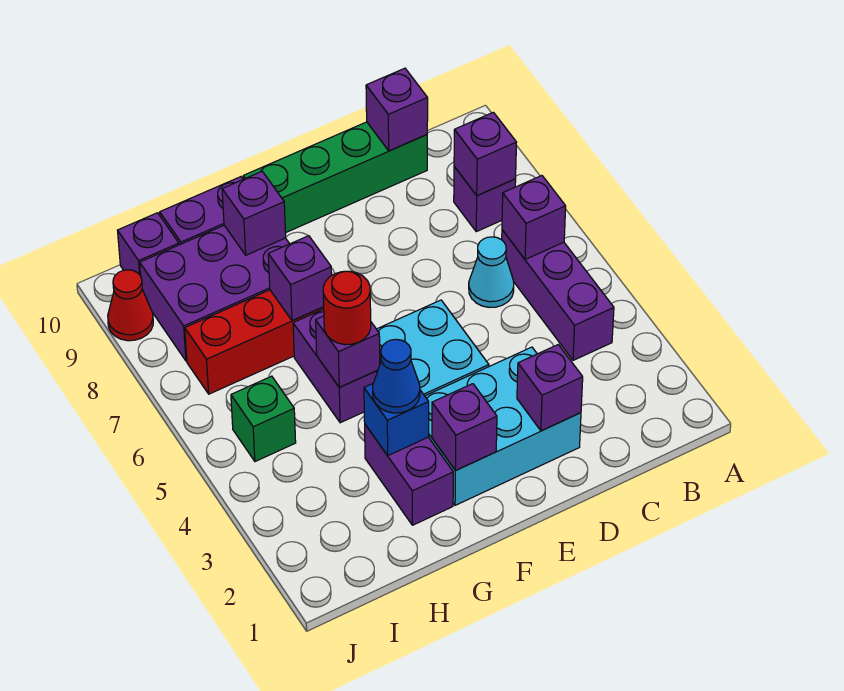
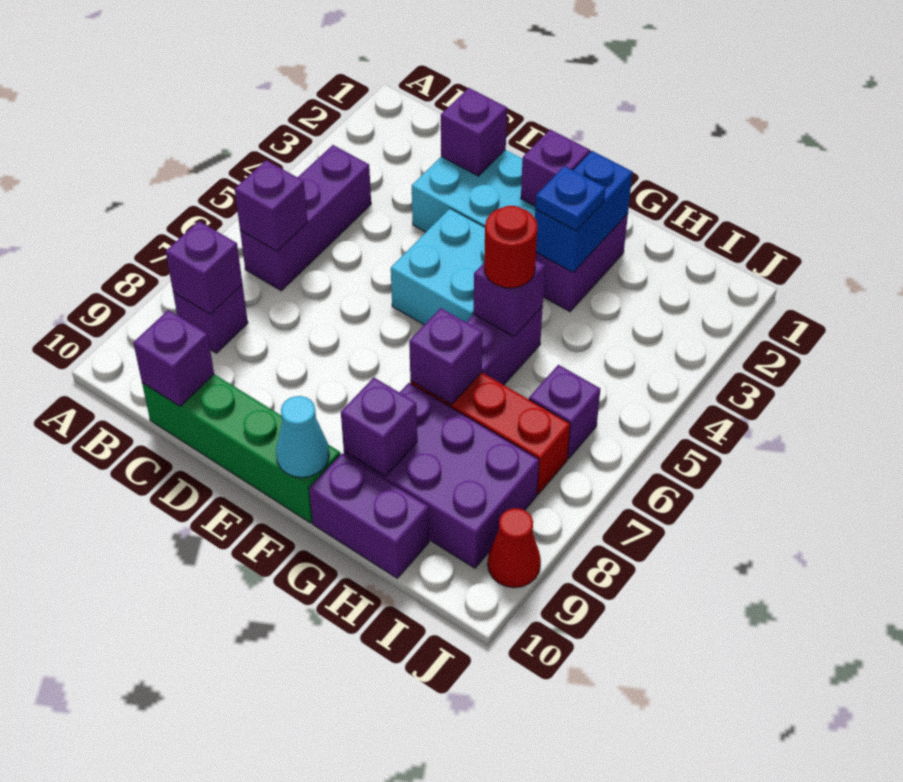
cyan 1x1 cone [469,237,514,307] -> cyan 1x1 cone moved to [276,396,329,478]
blue 1x1 brick [364,384,429,455] -> blue 1x2 brick [535,151,633,272]
blue 1x1 cone [373,339,420,413] -> blue 1x1 plate [535,166,606,231]
green 1x1 brick [231,376,296,462] -> none
purple 1x1 brick [118,213,179,276] -> purple 1x1 brick moved to [529,365,600,459]

